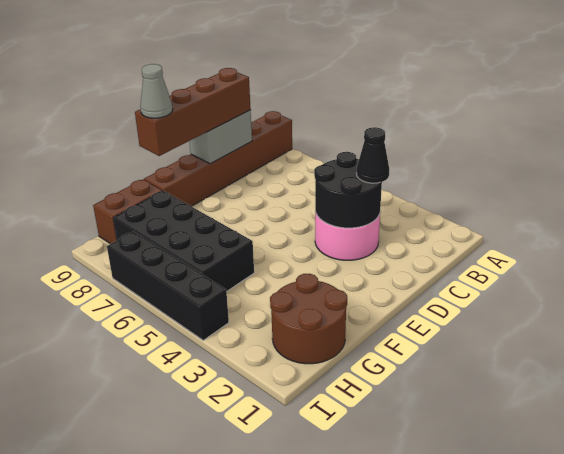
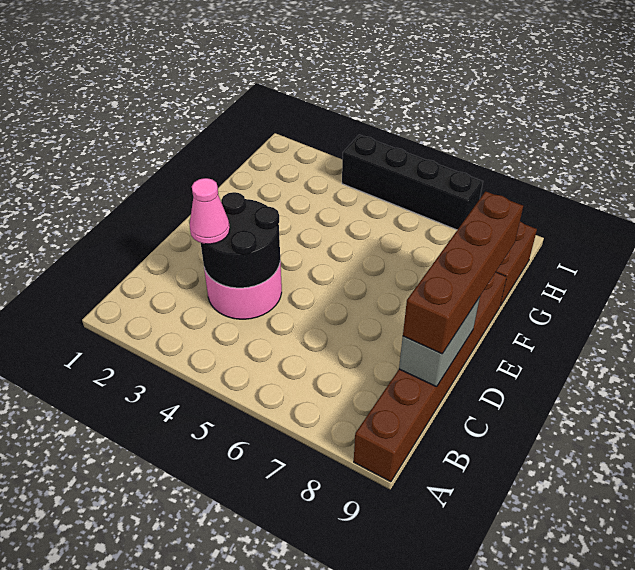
black 1x1 cone [356,127,389,183] -> pink 1x1 cone [190,178,230,244]
grey 1x1 cone [140,64,173,118] -> none
brown 2x2 round brick [270,274,347,364] -> none
black 2x4 brick [113,191,254,292] -> none

